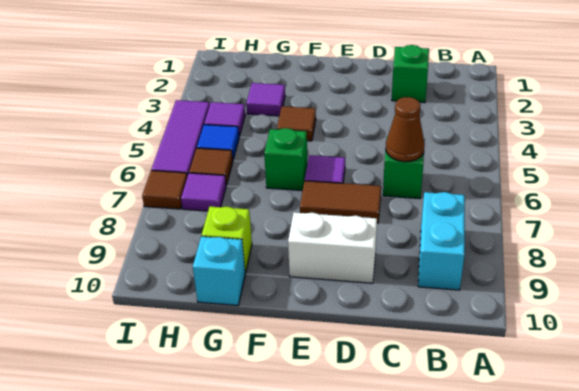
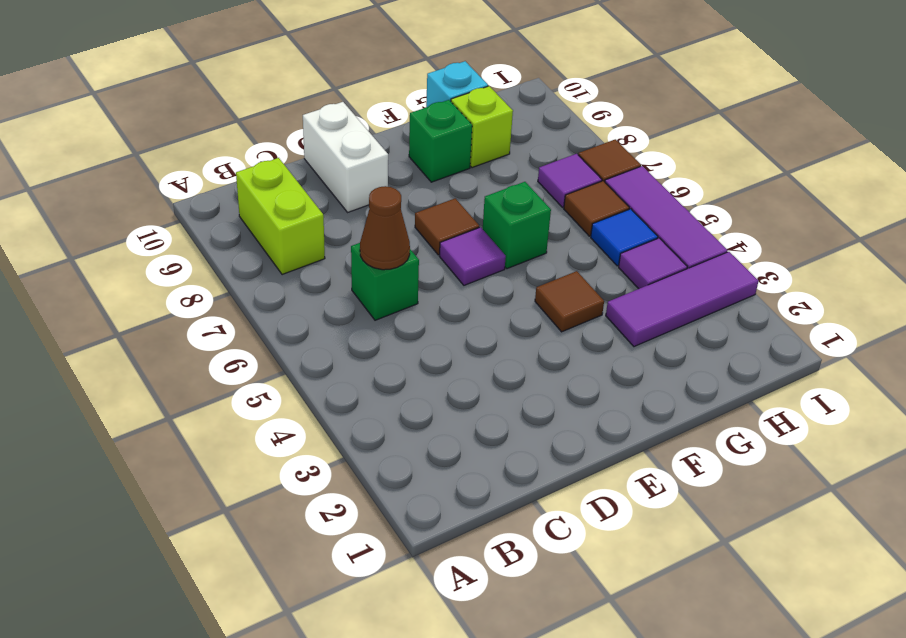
cyan 1x2 brick [418,192,465,290] -> lime 1x2 brick [236,158,325,275]
green 1x1 brick [392,45,429,103] -> green 1x1 brick moved to [409,100,472,182]
brown 1x2 tile [300,181,381,223] -> brown 1x1 tile [415,198,479,255]
white 1x2 brick [288,212,377,283] -> white 1x2 brick turned to [303,102,388,212]
purple 1x1 tile [246,83,285,116] -> purple 1x3 tile [606,252,759,347]

